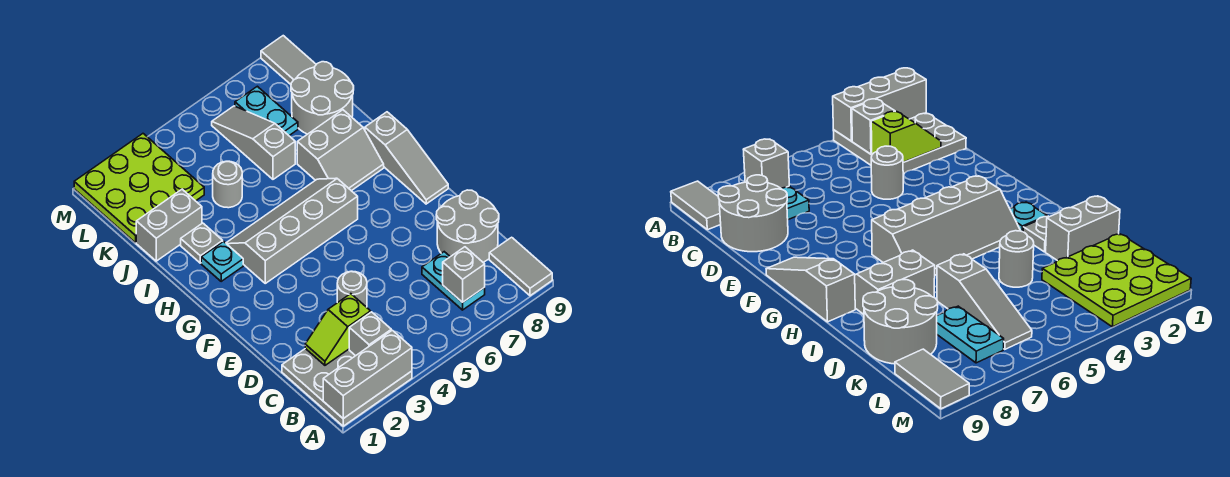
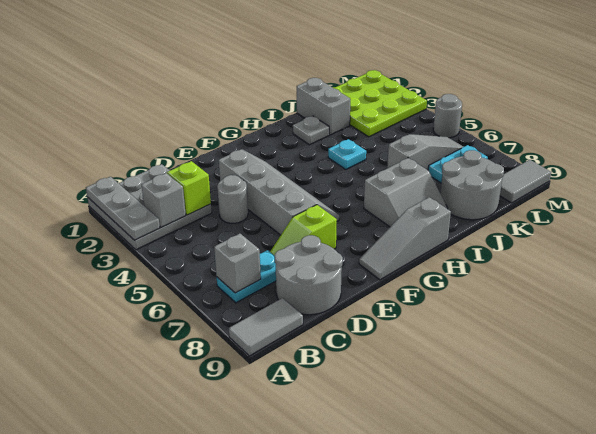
grey 1x3 brick [323,330,412,419] -> grey 1x3 plate [86,177,160,240]
none -> lime 1x2 slope [270,205,337,256]
grey 2x4 slope [226,178,358,283] -> grey 2x4 slope moved to [219,149,339,235]
cyan 1x1 plate [201,241,243,281] -> cyan 1x1 plate moved to [328,139,366,169]
grey 2x2 slope [297,110,384,191] -> grey 2x2 slope turned to [364,158,448,227]
grey 1x1 round brick [213,161,242,208] -> grey 1x1 round brick moved to [433,94,462,138]

